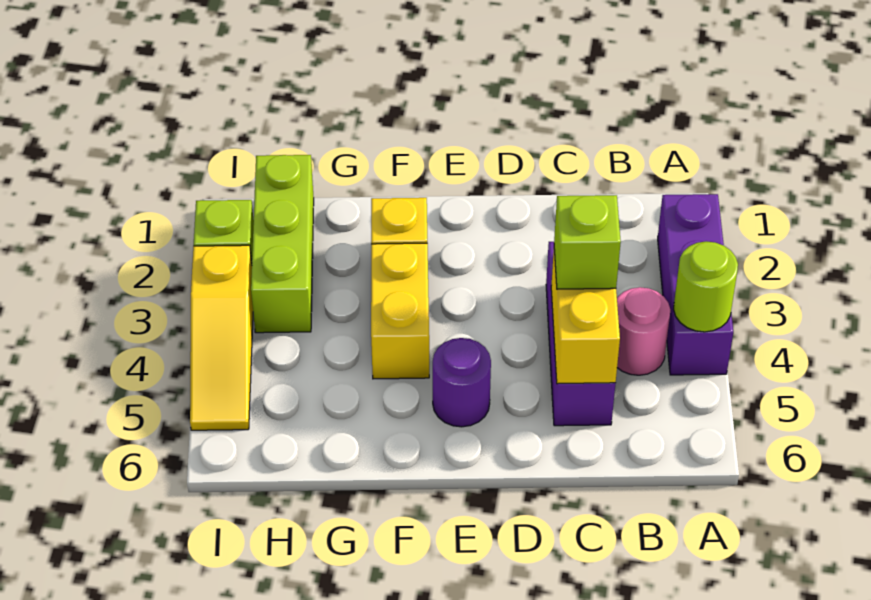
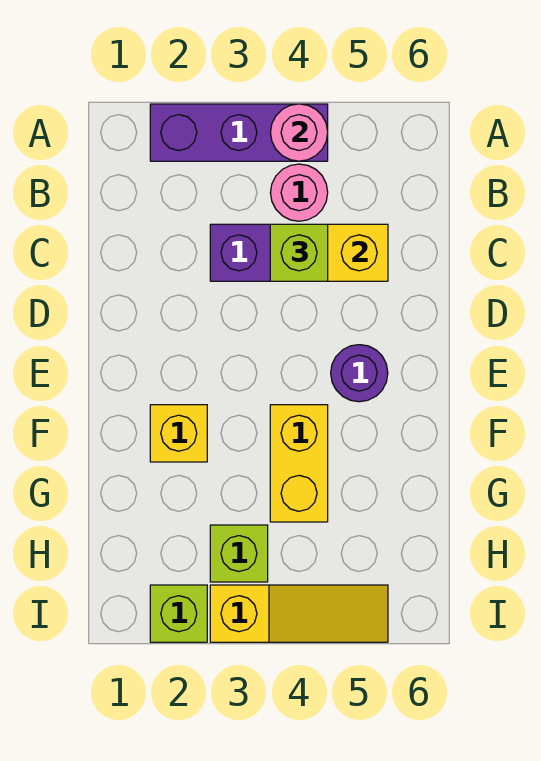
lime 1x1 round brick [673,241,738,332] -> pink 1x1 round brick [271,104,328,161]
yellow 1x2 brick [371,243,429,379] -> yellow 1x2 brick turned to [270,405,328,522]
lime 1x3 brick [251,155,314,333] -> lime 1x1 brick [210,525,268,582]

